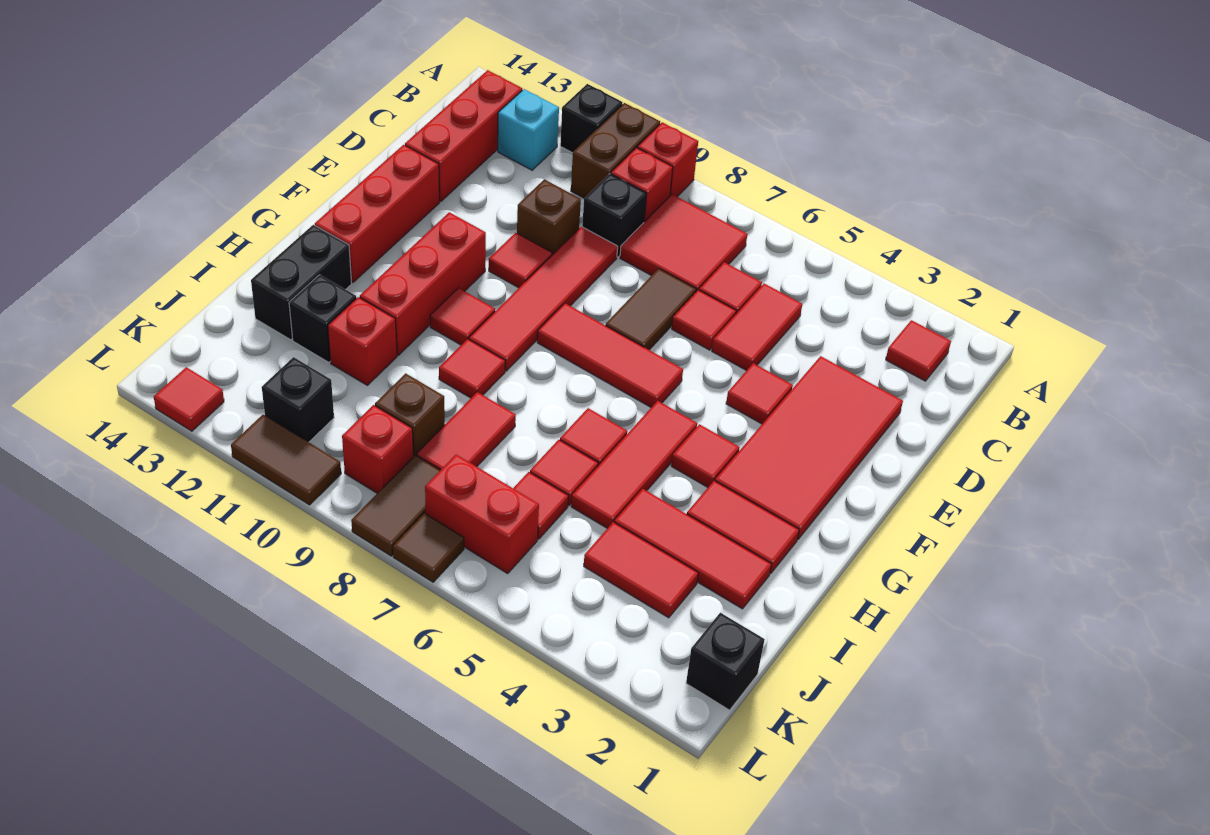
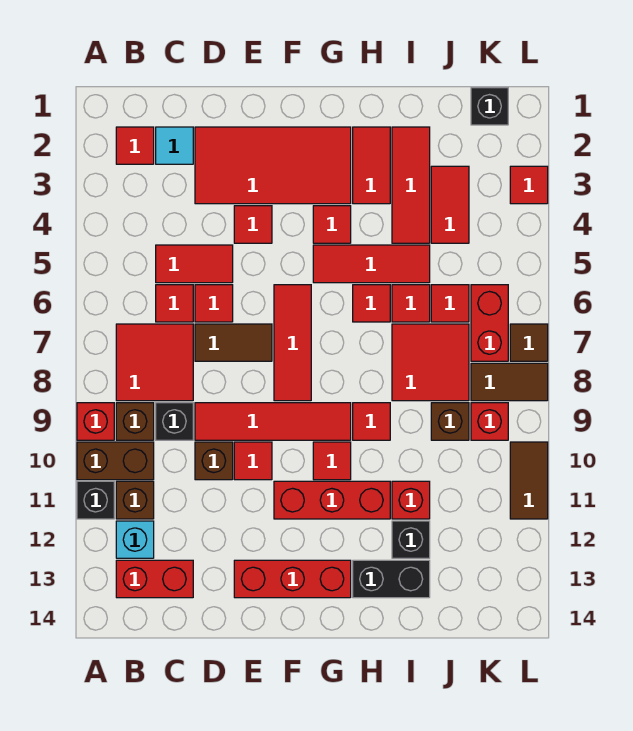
red 1x1 brick [611,148,673,222] -> brown 1x1 brick [116,403,154,440]
none -> brown 1x1 brick [116,481,154,519]
red 1x3 brick [405,70,522,202] -> red 1x2 brick [116,560,193,598]
none -> cyan 1x1 tile [156,127,193,164]
red 1x2 tile [417,392,516,470] -> red 2x2 tile [392,324,469,401]
black 1x1 brick [262,357,334,442] -> none
red 1x1 tile [154,367,224,431] -> red 1x1 tile moved to [510,166,548,204]

